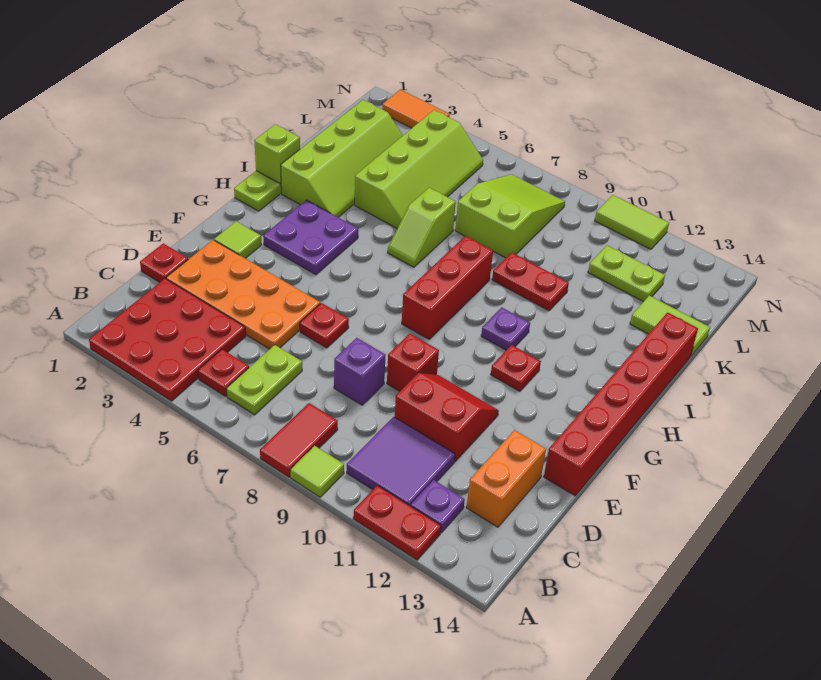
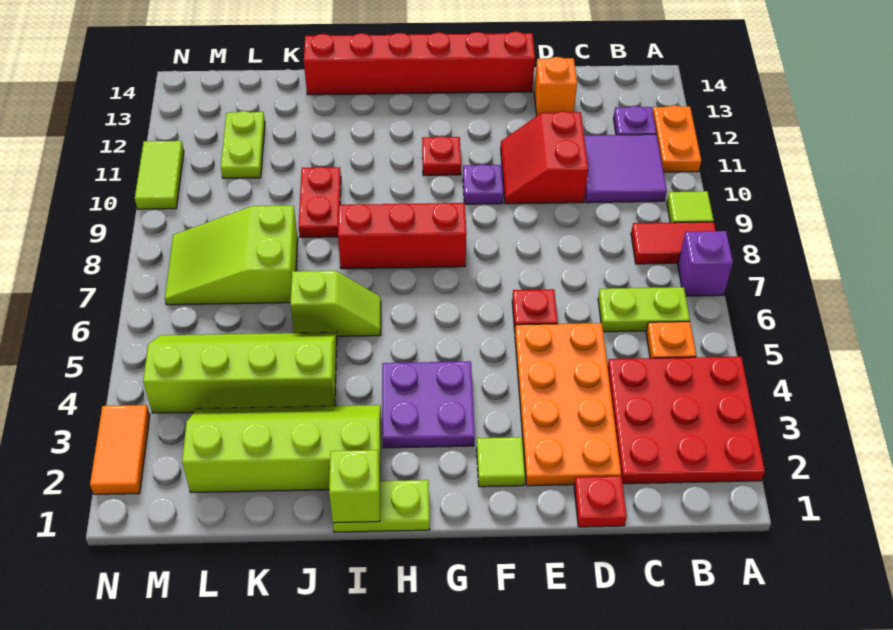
red 1x2 plate [353,485,441,560] -> orange 1x2 plate [653,105,701,172]
red 1x1 plate [198,349,249,396] -> orange 1x1 plate [646,322,696,358]
orange 1x2 brick [466,430,546,527] -> orange 1x1 brick [534,57,577,116]
purple 1x1 brick [334,338,386,405] -> purple 1x1 brick moved to [678,231,733,296]
red 1x1 brick [387,334,439,391] -> none
purple 1x1 plate [481,307,530,350] -> purple 1x1 plate moved to [463,164,504,204]
lime 1x2 tile [630,296,710,356] -> none

